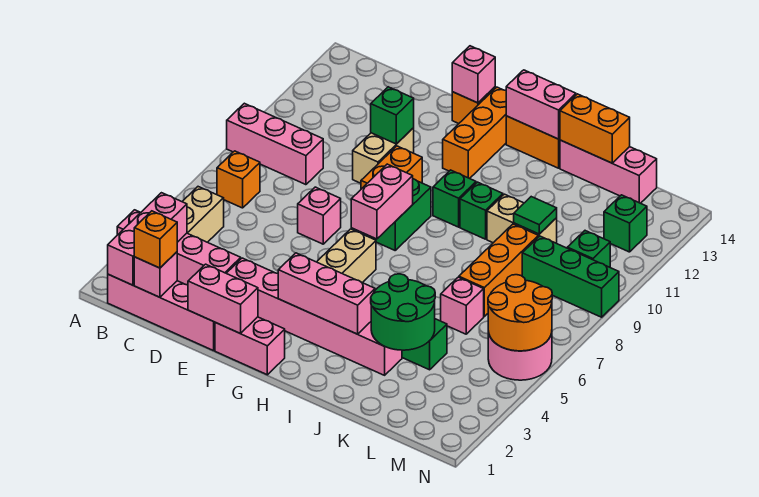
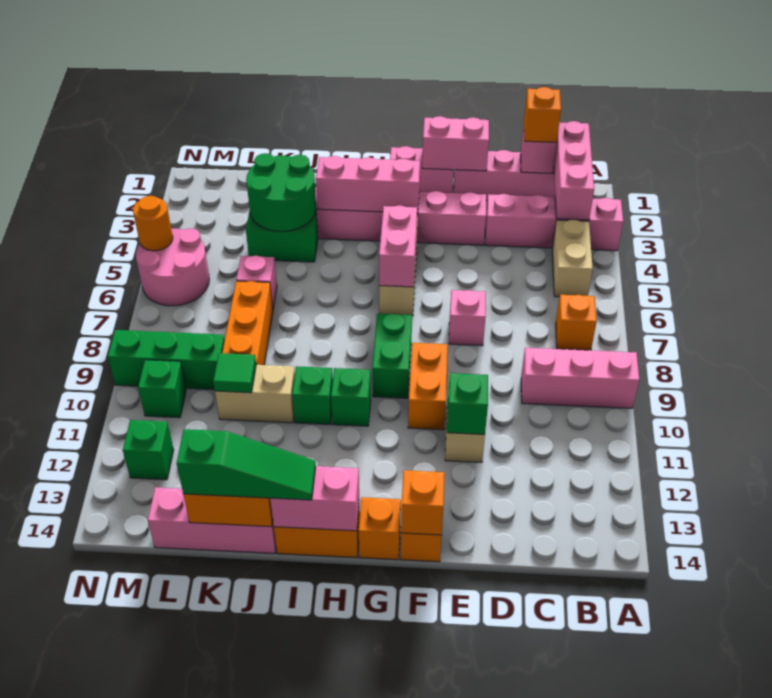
pink 1x1 brick [452,46,495,103] -> orange 1x1 brick [401,470,445,535]
pink 1x2 brick [351,164,413,239] -> pink 1x2 brick moved to [379,205,417,287]
orange 1x3 brick [443,87,506,179] -> orange 1x1 brick [359,497,401,560]
none -> green 1x3 slope [177,429,316,500]
orange 2x2 round brick [488,275,552,351] -> orange 1x1 round brick [133,196,173,251]

